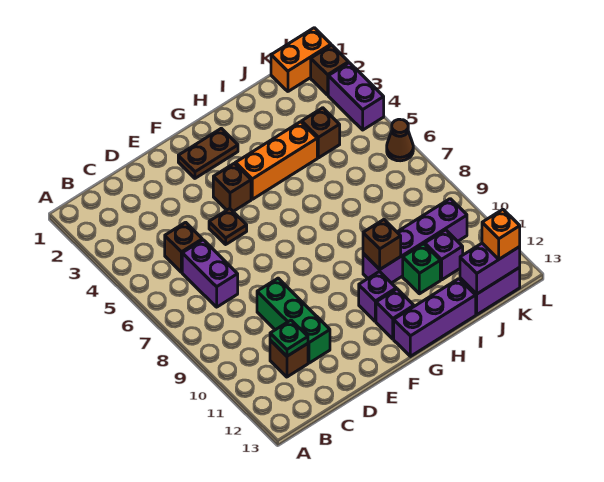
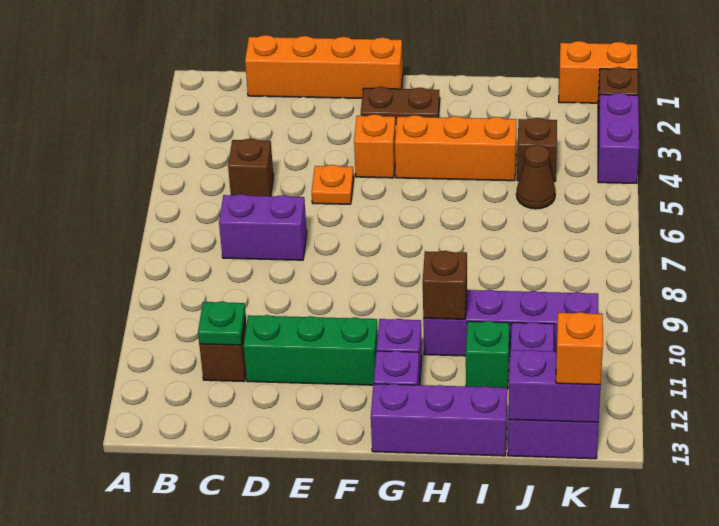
none -> orange 1x4 brick [245,35,403,98]
purple 1x2 brick [182,240,238,307] -> purple 1x2 brick turned to [219,194,307,260]
green 1x3 brick [257,278,330,363] -> green 1x3 brick turned to [244,315,378,385]
brown 1x1 plate [209,209,247,244] -> orange 1x1 plate [312,165,354,204]
brown 1x1 brick [213,163,251,211] -> orange 1x1 brick [354,114,396,178]
brown 1x1 cone [387,119,413,161] -> brown 1x1 cone moved to [516,145,555,209]

